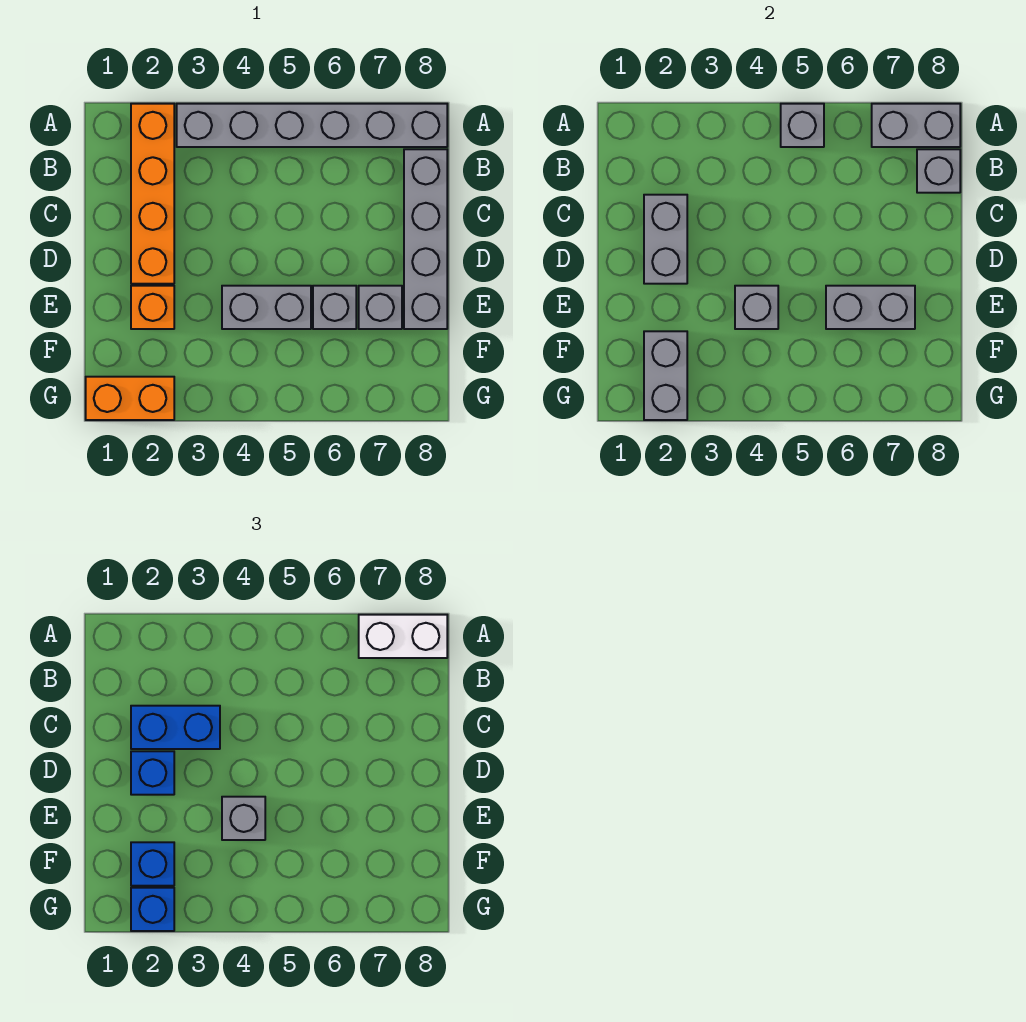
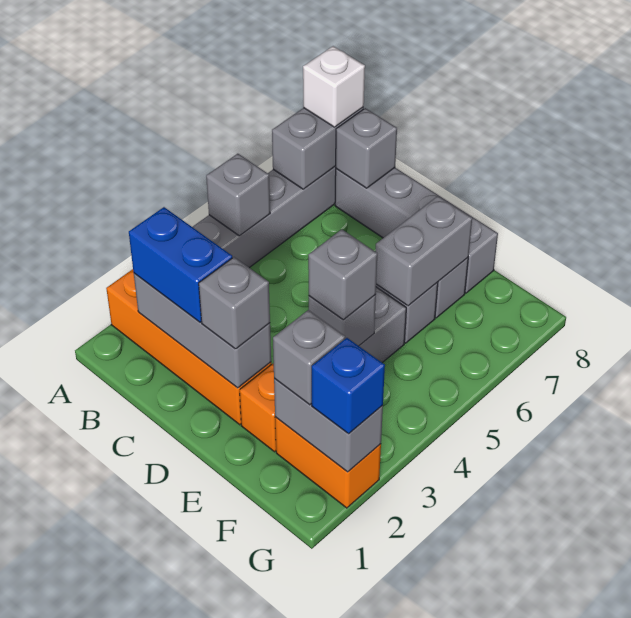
white 1x2 brick [359,615,447,658] -> white 1x1 brick [303,46,365,127]
grey 1x2 brick [644,195,687,284] -> grey 1x3 brick [134,273,271,388]
blue 1x2 brick [131,706,220,749] -> blue 1x2 brick turned to [129,207,232,322]
blue 1x1 brick [131,751,174,795] -> grey 1x1 brick [199,257,270,349]
blue 1x1 brick [131,842,174,886] -> grey 1x1 brick [273,310,345,405]
orange 1x2 brick [86,377,174,420] -> orange 1x2 brick turned to [275,417,381,508]

